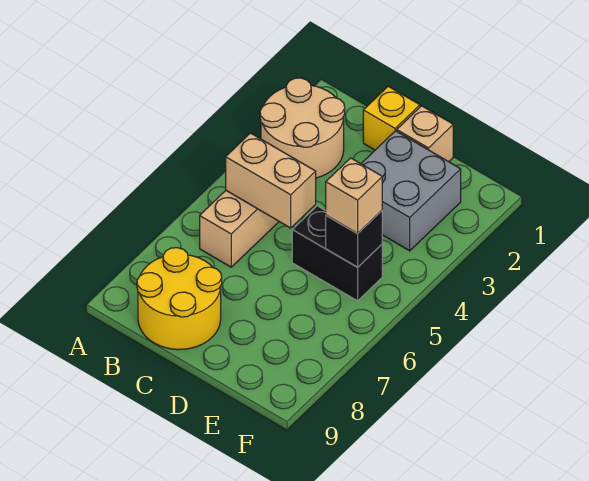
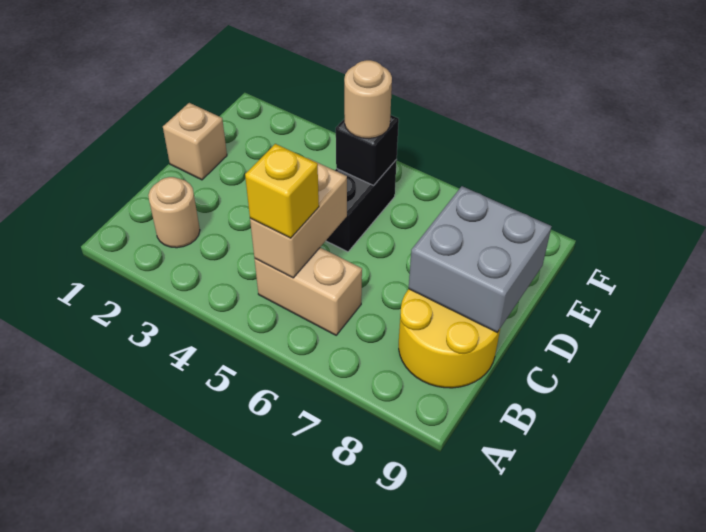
tan 2x2 round brick [260,78,345,178] -> tan 1x1 round brick [148,177,200,248]
yellow 1x1 brick [363,86,420,150] -> yellow 1x1 brick moved to [245,144,319,238]
grey 2x2 brick [361,131,461,251] -> grey 2x2 brick moved to [409,186,552,332]
tan 1x1 brick [326,158,382,234] -> tan 1x1 round brick [344,60,392,139]

